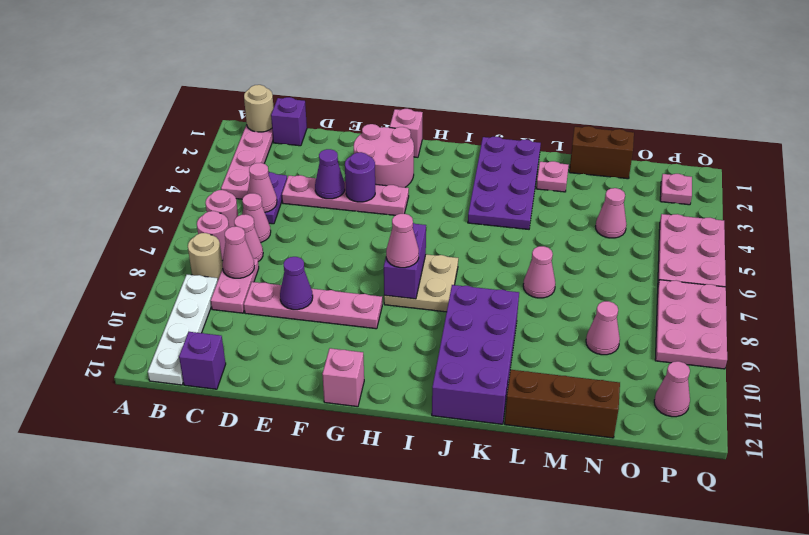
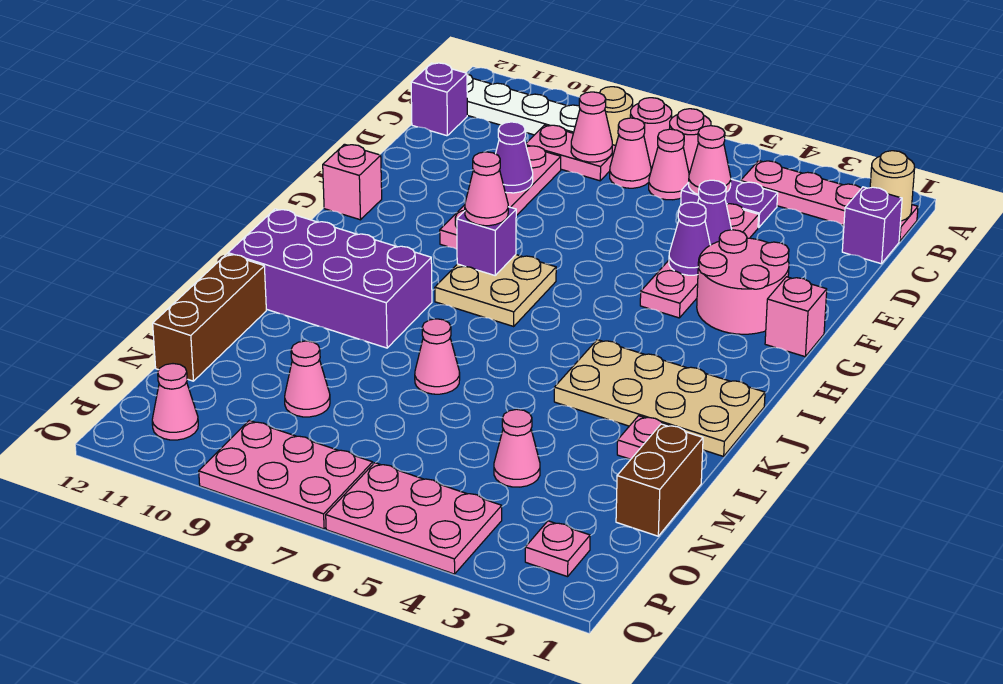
purple 1x1 round brick [345,152,375,202] -> purple 1x1 cone [669,202,710,275]
purple 1x2 brick [384,223,426,299] -> purple 1x1 brick [457,207,516,275]
purple 2x4 plate [468,137,541,229] -> tan 2x4 plate [554,340,765,456]

